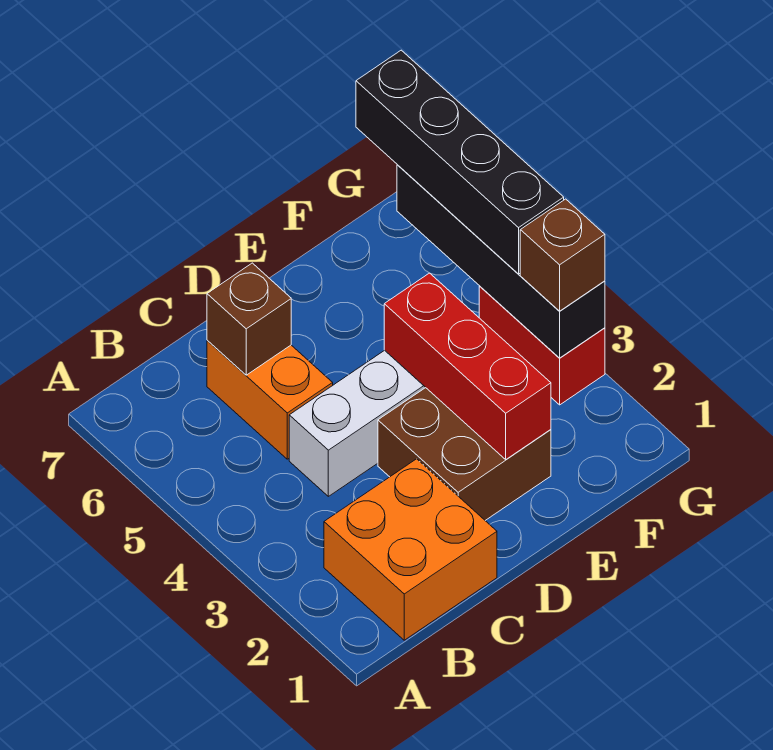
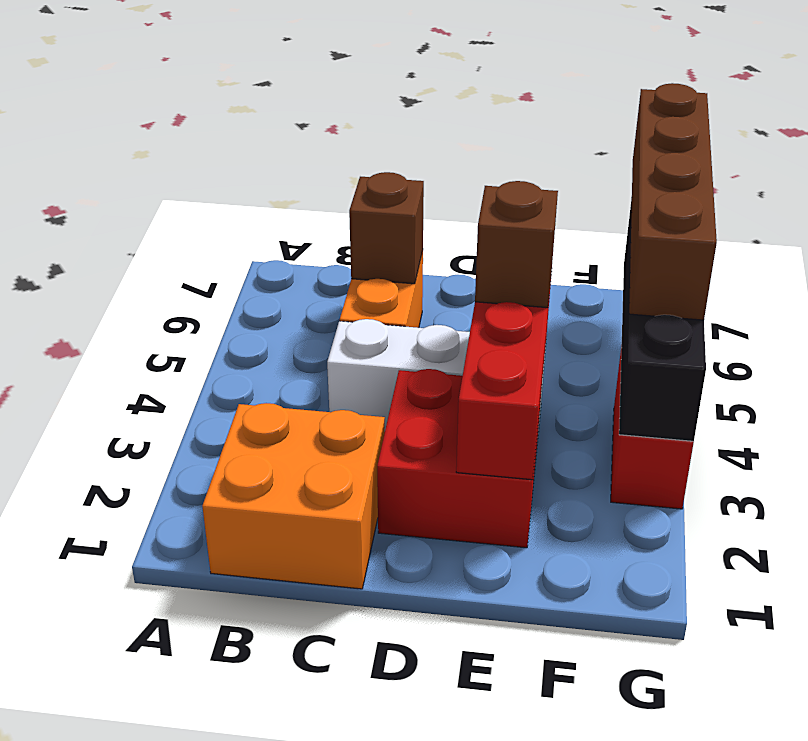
brown 2x2 brick [378,388,551,520] -> red 2x2 brick [377,369,542,548]
brown 1x1 brick [520,199,605,311] -> brown 1x1 brick moved to [475,181,558,308]
black 1x4 brick [356,50,564,274] -> brown 1x4 brick [629,83,717,320]

